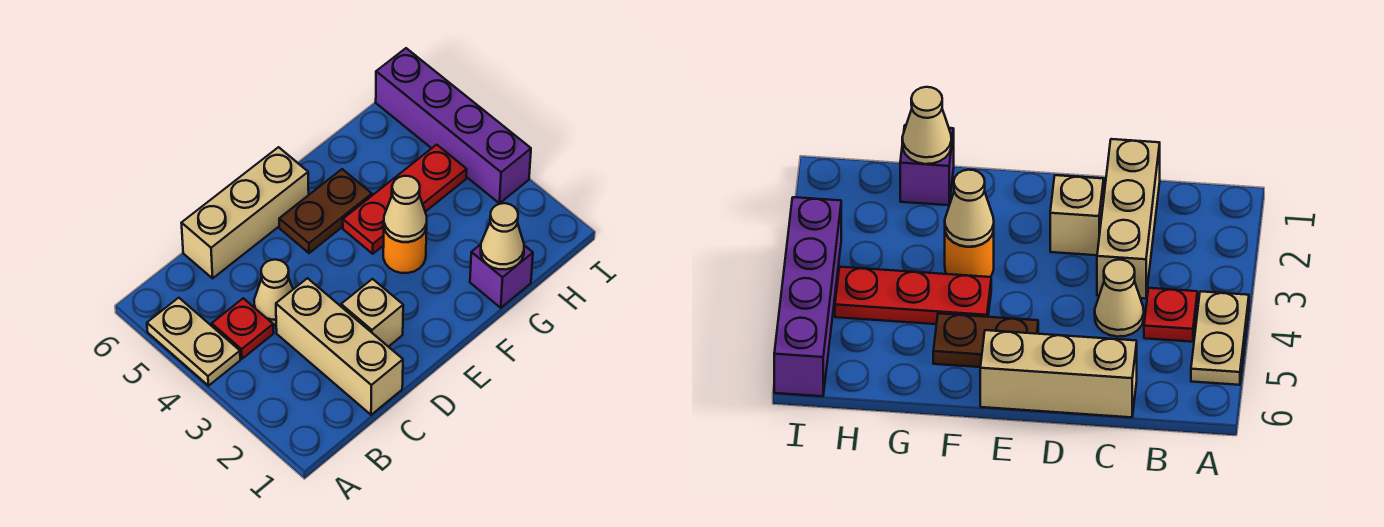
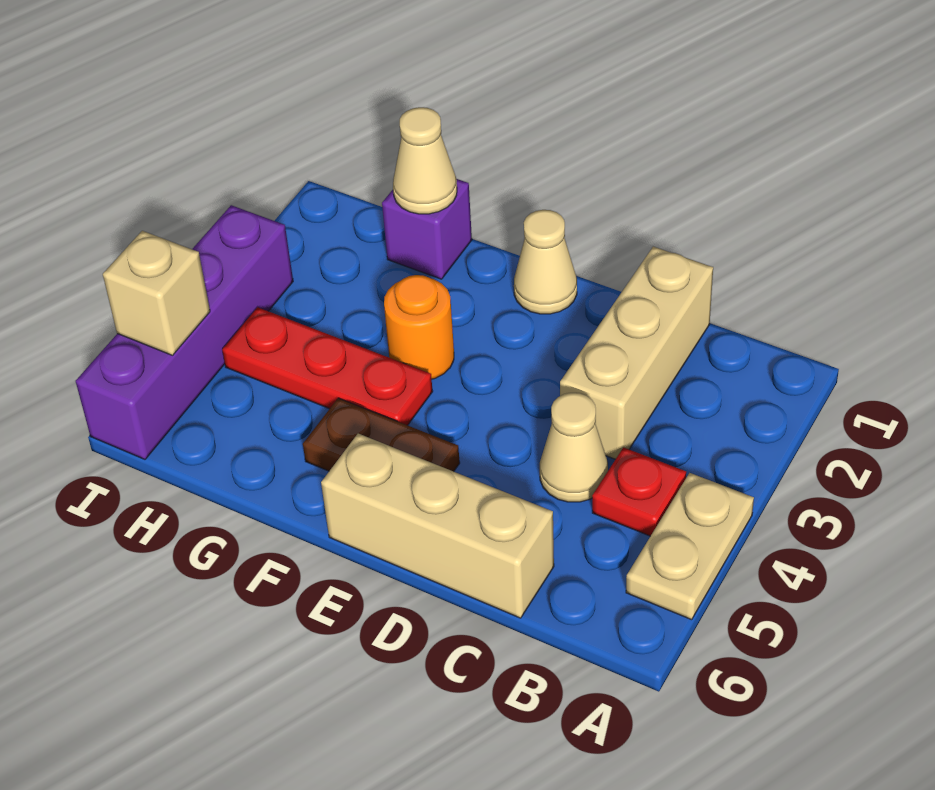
tan 1x1 brick [341,279,403,347] -> tan 1x1 brick moved to [103,231,210,355]
tan 1x1 cone [384,176,427,242] -> tan 1x1 cone moved to [514,210,577,314]

